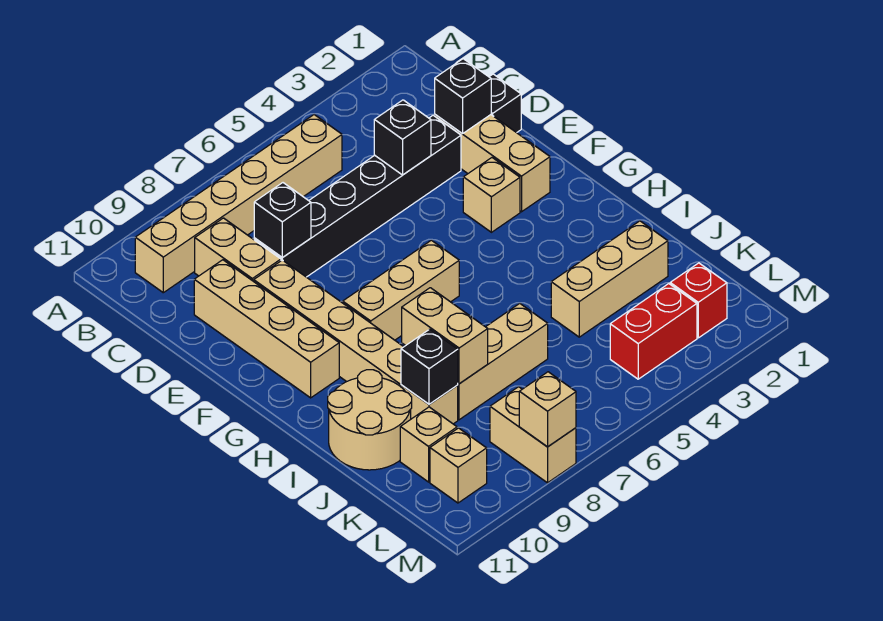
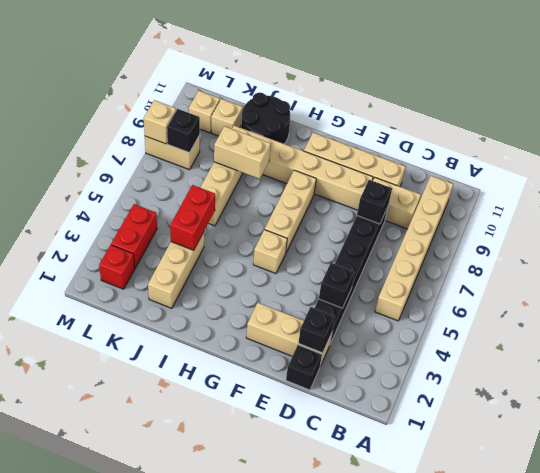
tan 1x1 brick [463,158,520,232] -> tan 1x1 brick moved to [253,230,287,274]
tan 2x2 round brick [328,370,412,470] -> black 2x2 round brick [241,93,290,144]
none -> red 1x2 brick [170,185,215,250]
black 1x1 brick [401,329,458,404] -> black 1x1 brick moved to [167,109,200,153]

